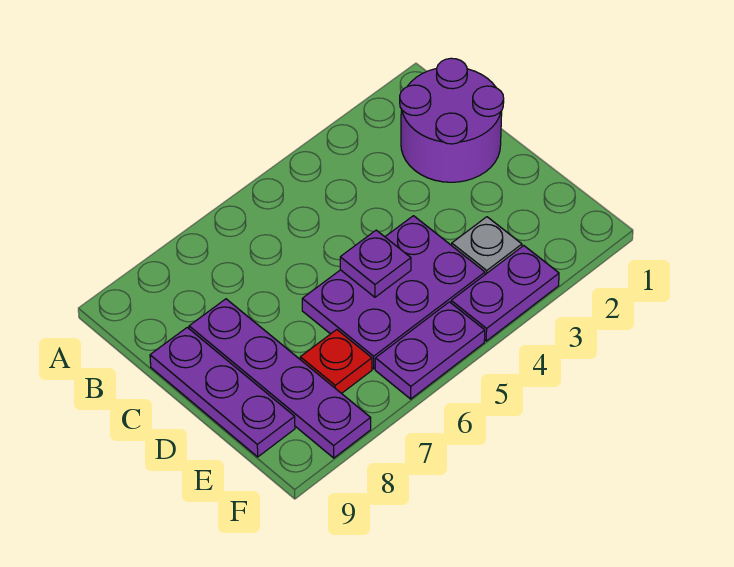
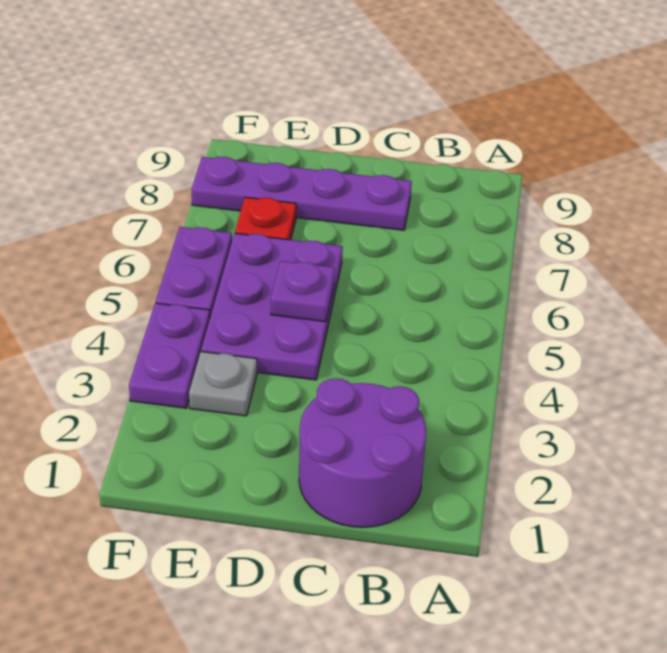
purple 1x3 plate [150,327,295,457] -> none

